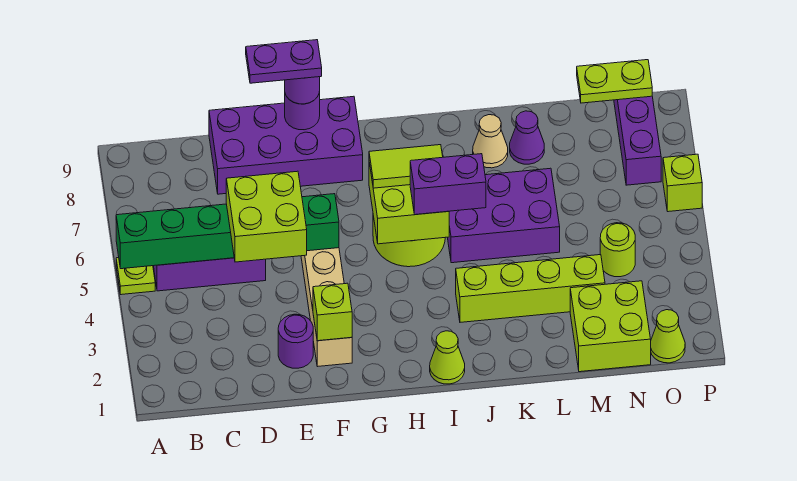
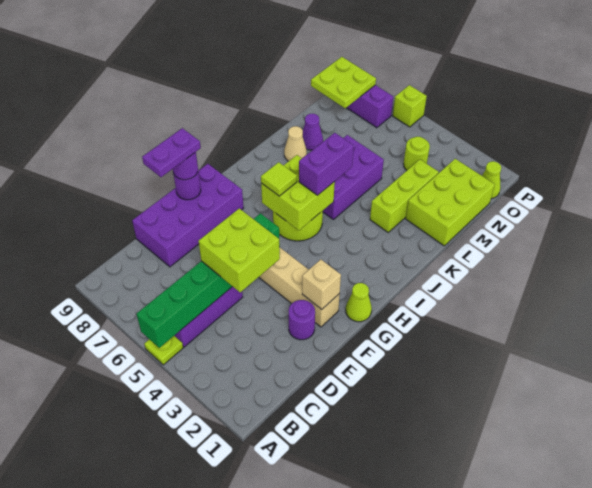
lime 1x1 brick [313,283,352,341] -> tan 1x1 brick [302,260,341,309]
lime 1x2 tile [369,145,443,188] -> lime 1x1 tile [261,162,297,196]
lime 1x1 cone [430,331,465,384] -> lime 1x1 cone moved to [346,283,372,322]
lime 1x4 brick [456,255,605,322] -> lime 1x3 brick [370,160,439,232]
lime 2x2 brick [570,281,651,372] -> lime 2x3 brick [406,159,495,246]
lime 1x2 plate [577,60,652,103] -> lime 2x2 plate [311,57,376,108]

